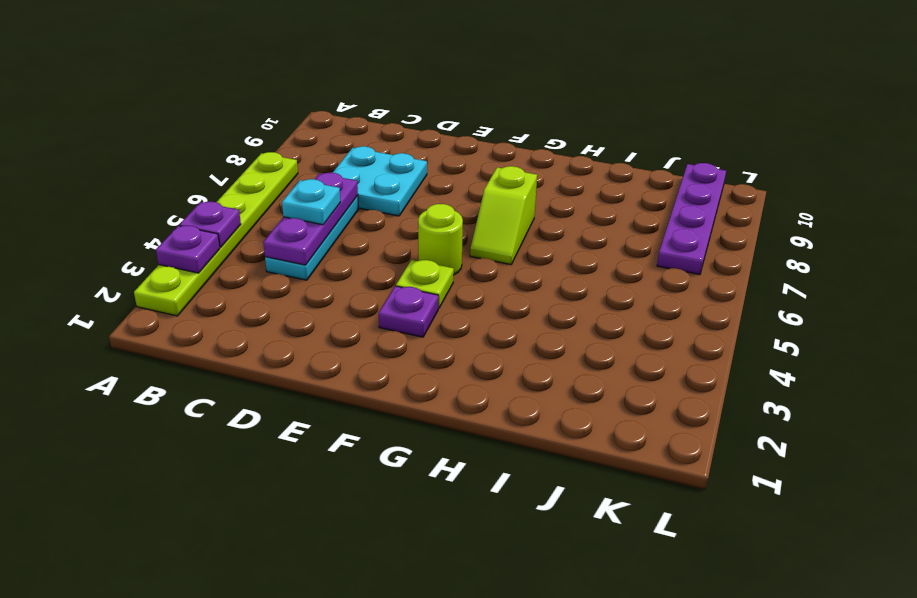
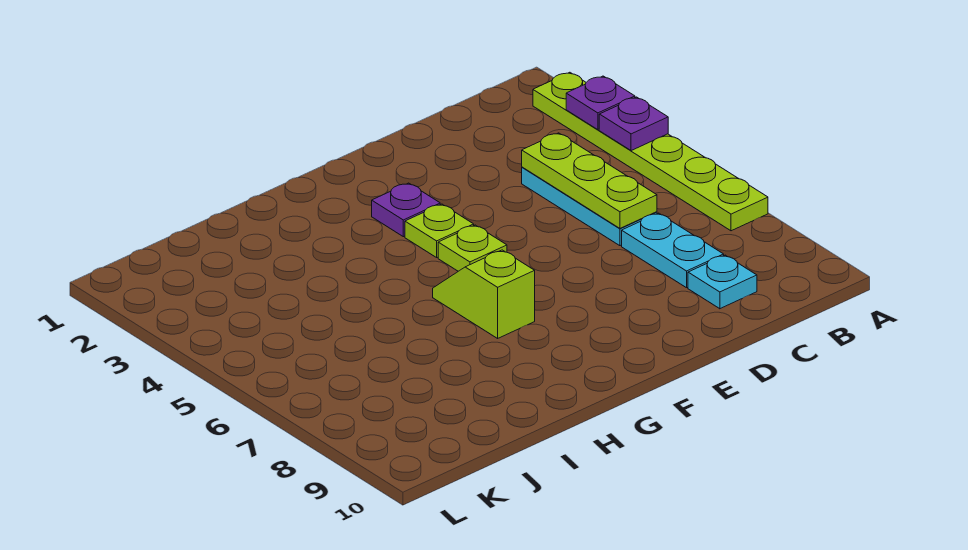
purple 1x3 plate [263,173,358,265] -> lime 1x3 plate [522,133,657,228]
cyan 1x1 plate [282,179,340,225] -> cyan 1x1 plate moved to [688,255,757,309]
cyan 2x2 plate [333,146,427,216] -> cyan 1x2 plate [622,213,724,288]
lime 1x1 round brick [418,204,463,275] -> lime 1x1 plate [438,225,507,271]
purple 1x4 plate [657,163,726,275] -> none

